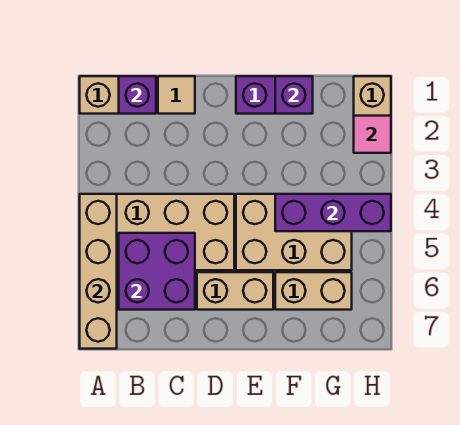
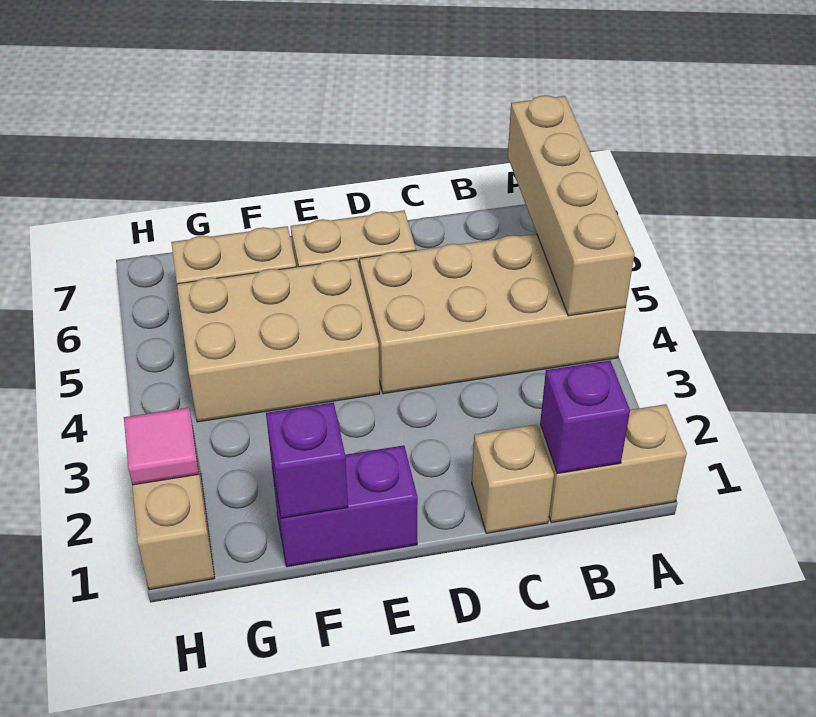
purple 2x2 brick [119,233,195,310] -> none
tan 1x1 tile [158,76,195,114] -> tan 1x1 brick [472,425,554,533]
purple 1x3 brick [275,194,391,231] -> none

